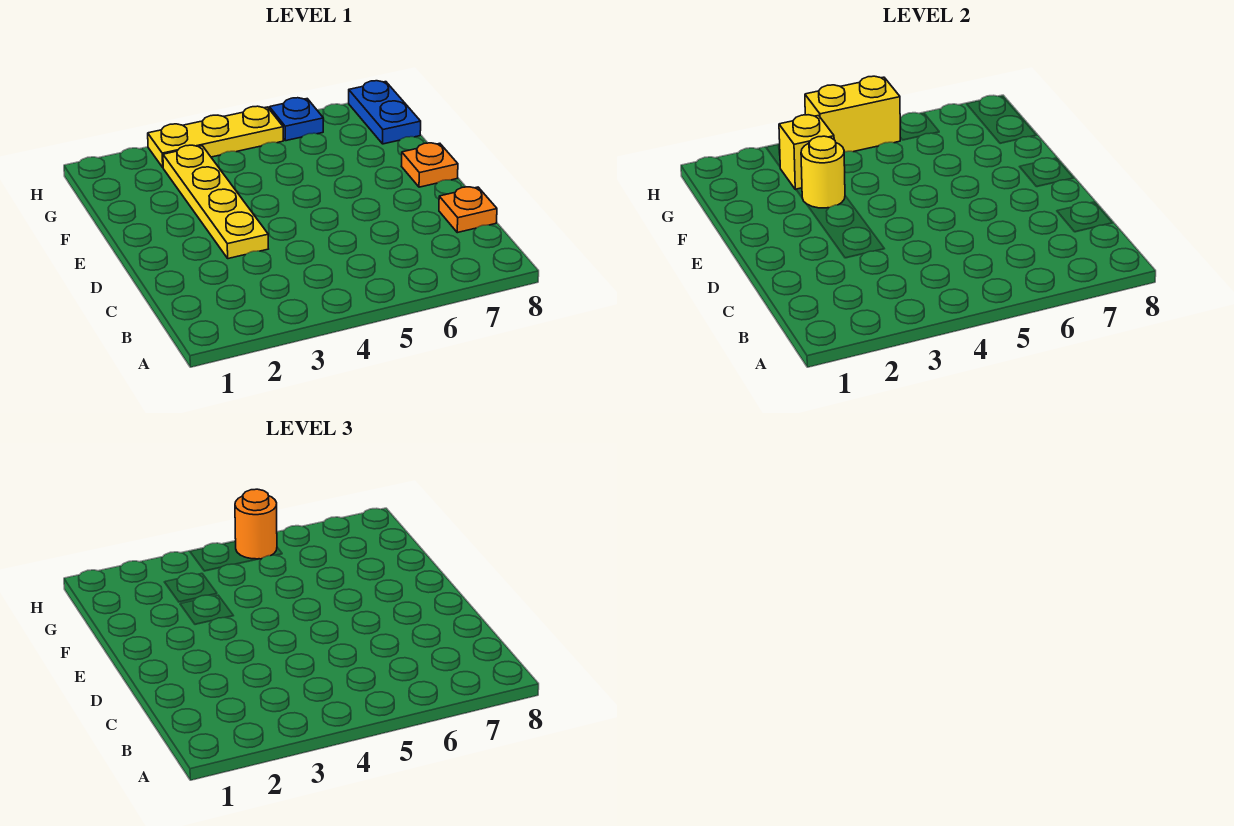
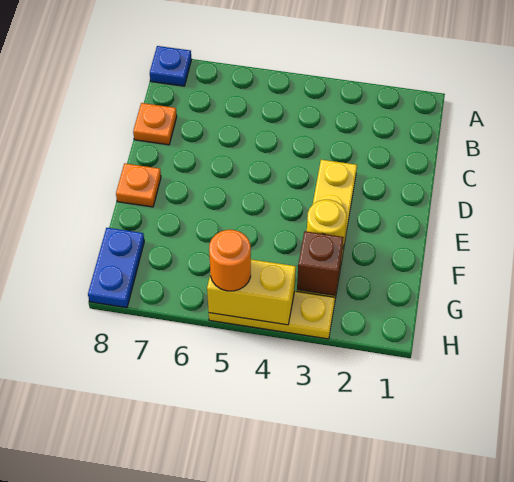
yellow 1x1 brick [779,115,834,190] -> brown 1x1 brick [297,231,344,295]
blue 1x1 plate [269,98,323,141] -> blue 1x1 plate moved to [150,46,191,86]

